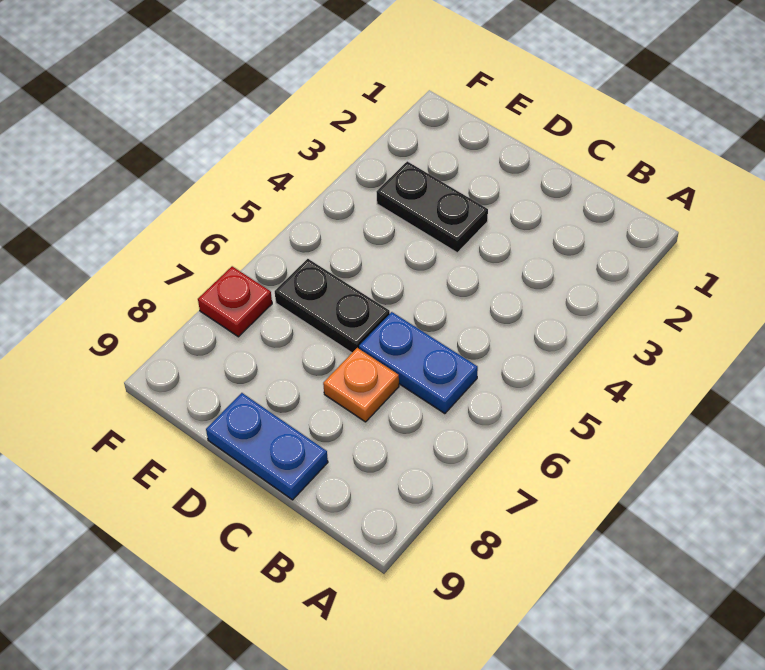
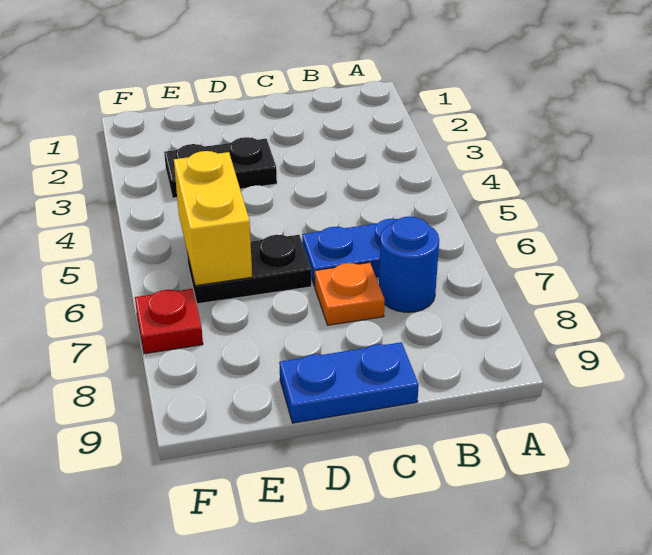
none -> blue 1x1 round brick [379,216,439,312]
none -> yellow 1x2 brick [174,151,252,286]

